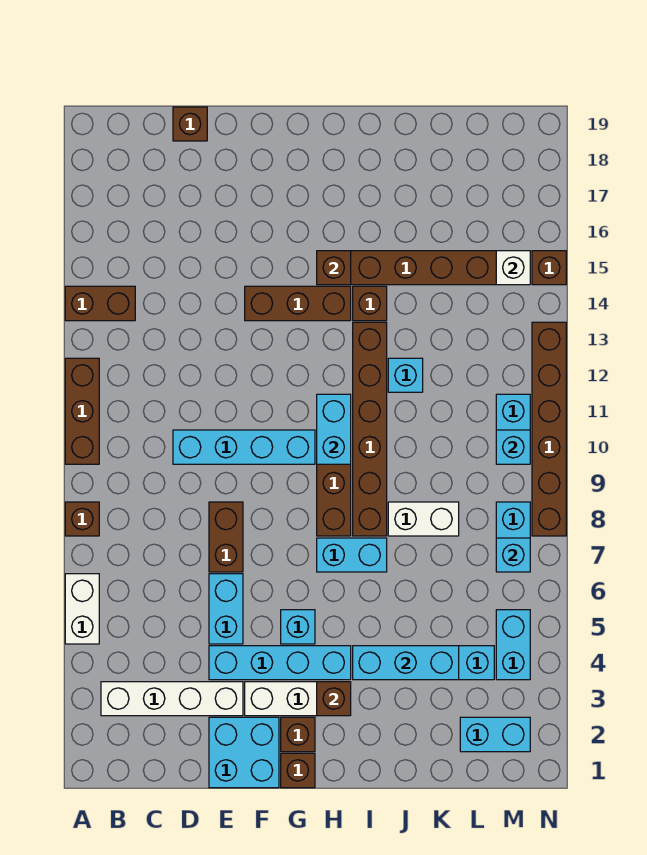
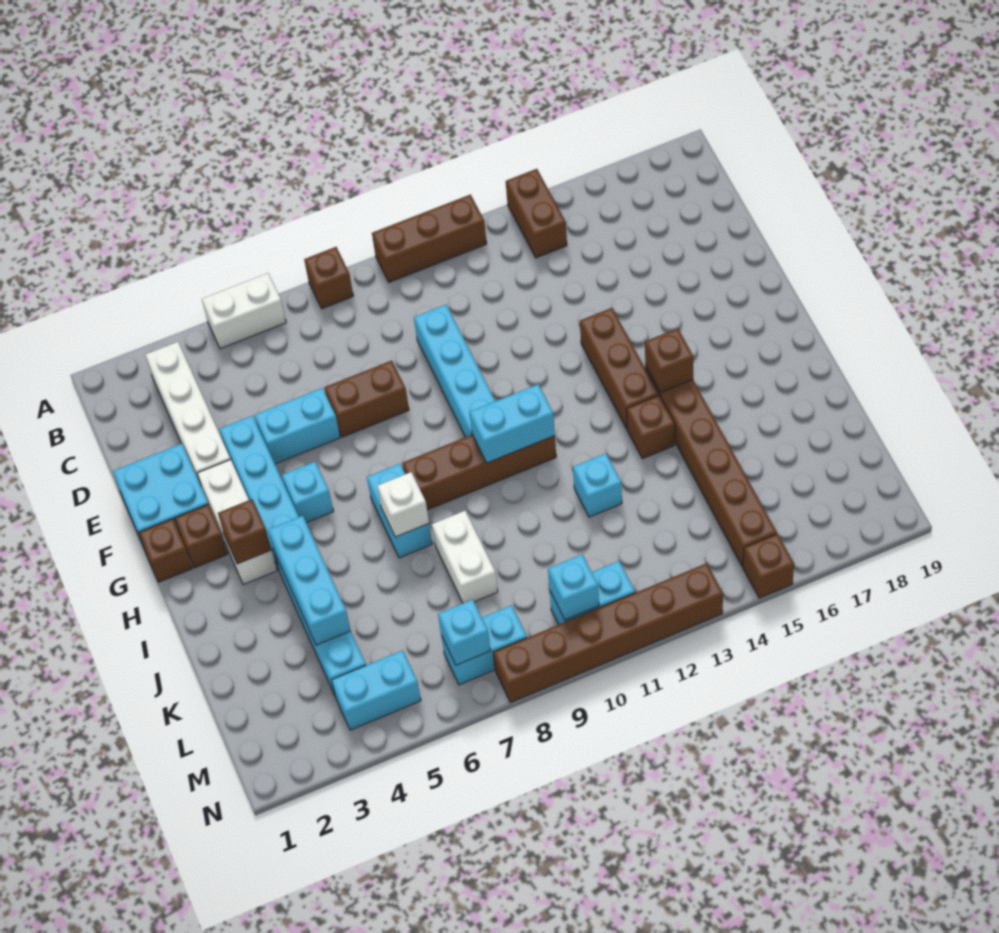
brown 1x1 brick [173,107,207,141] -> none
brown 1x6 brick [353,322,387,536] -> none
cyan 1x2 brick [460,717,530,752] -> none
white 1x1 brick [496,251,530,285] -> white 1x1 brick moved to [377,472,429,537]

